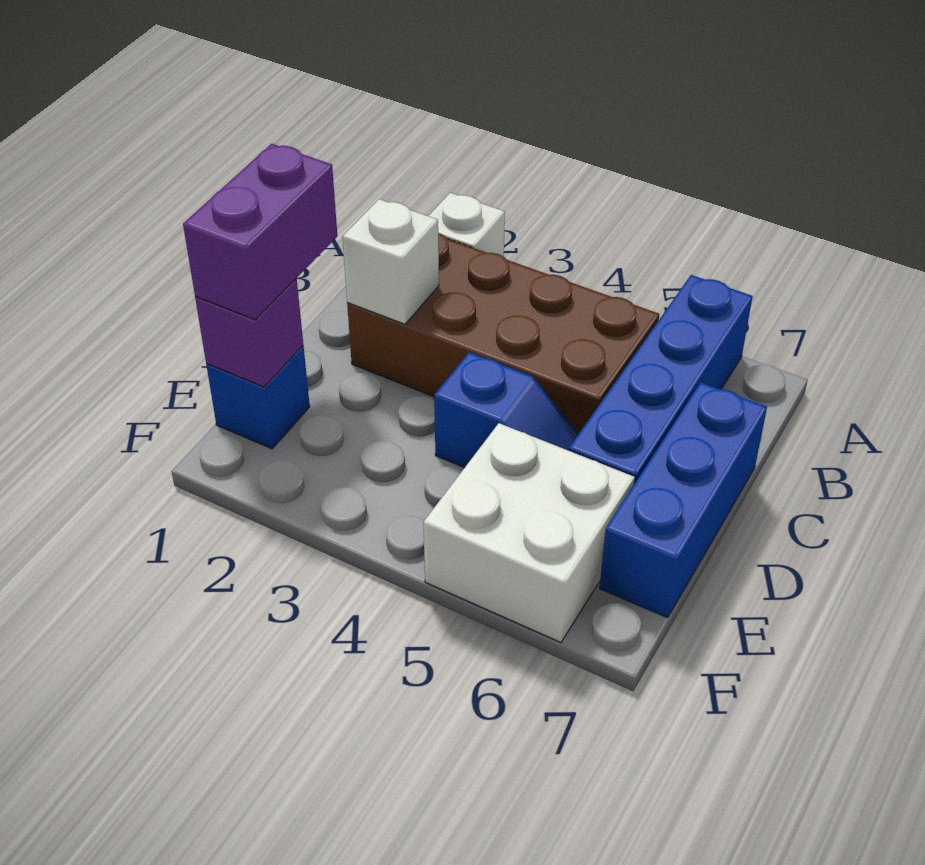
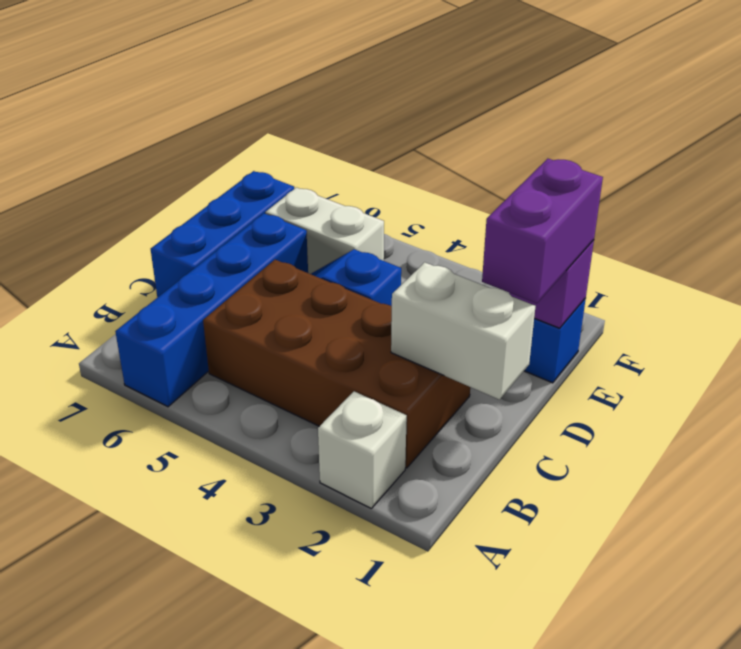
white 1x1 brick [342,199,439,324] -> white 1x2 brick [391,262,536,400]
white 2x2 brick [423,423,635,642] -> white 1x2 brick [265,187,384,274]

